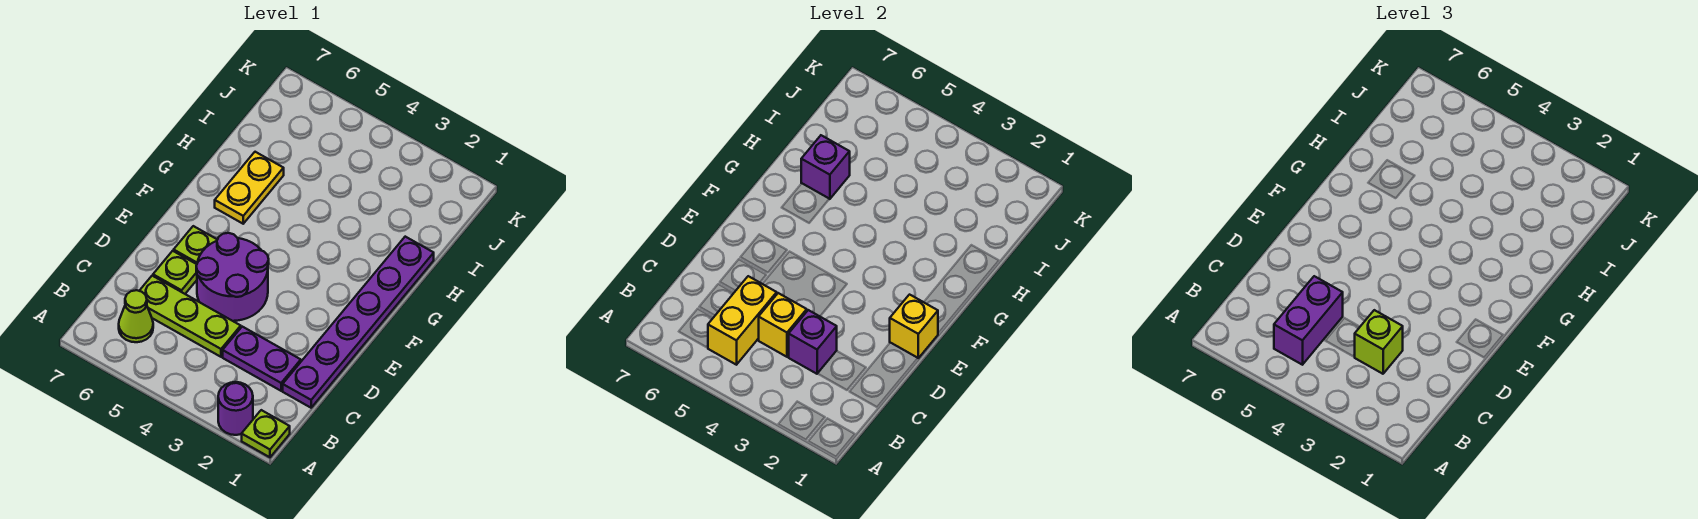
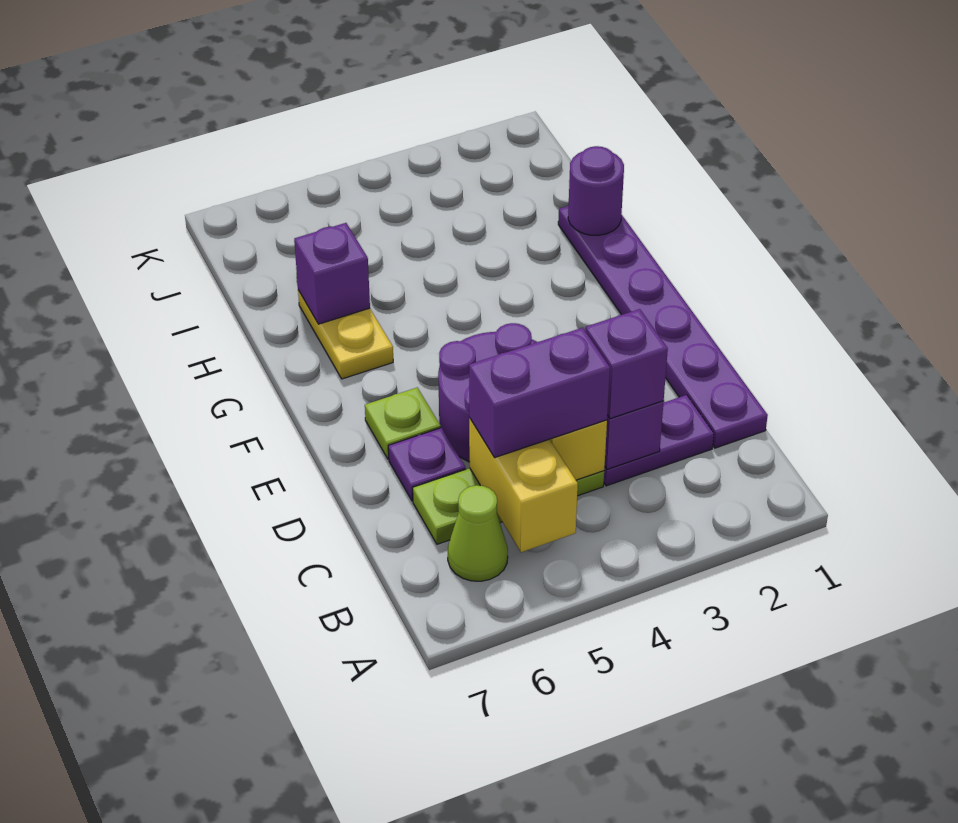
lime 1x1 plate [242,410,290,457] -> none
purple 1x1 round brick [218,382,253,435] -> purple 1x1 round brick moved to [568,146,624,235]
purple 1x2 brick [1274,276,1343,365] -> purple 1x2 brick turned to [469,328,610,458]
lime 1x1 brick [1354,310,1403,374] -> purple 1x1 brick [586,309,668,419]
lime 1x1 plate [153,251,197,294] -> purple 1x1 plate [388,428,466,501]
yellow 1x1 brick [890,295,938,358] -> none

